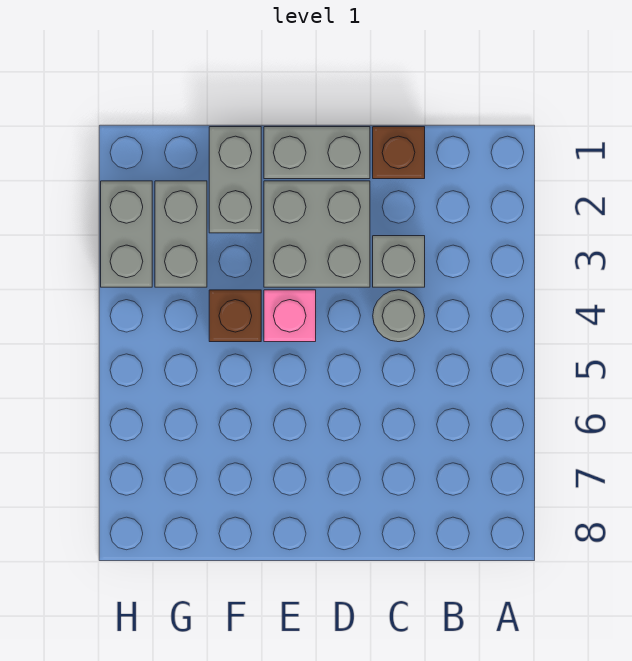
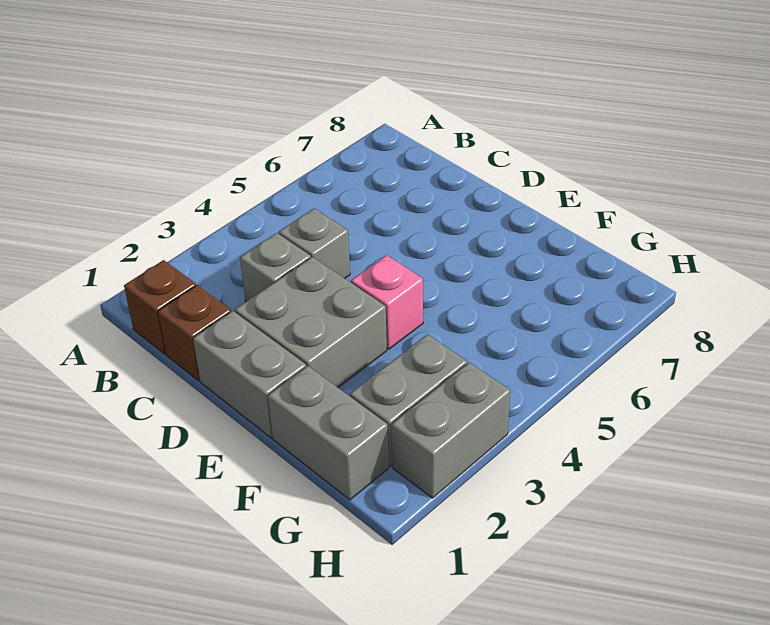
grey 1x1 round brick [373,290,424,342] -> grey 1x1 brick [279,208,350,278]
grey 1x2 brick [209,127,261,233] -> grey 1x2 brick turned to [268,366,389,500]
brown 1x1 brick [209,290,261,342] -> brown 1x1 brick moved to [124,260,196,354]

